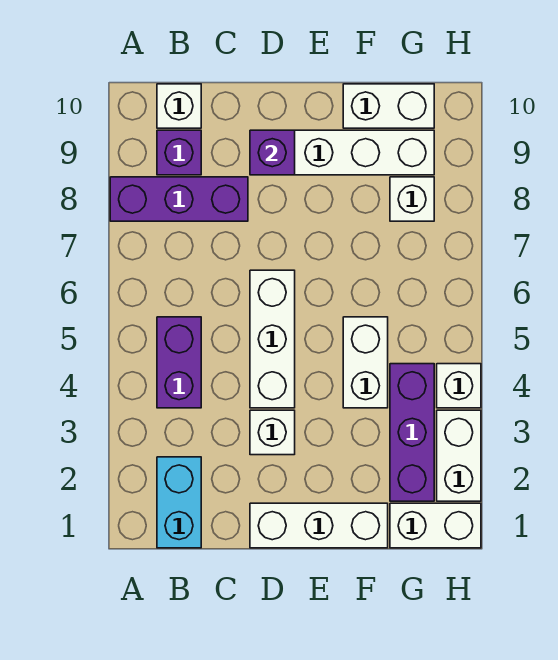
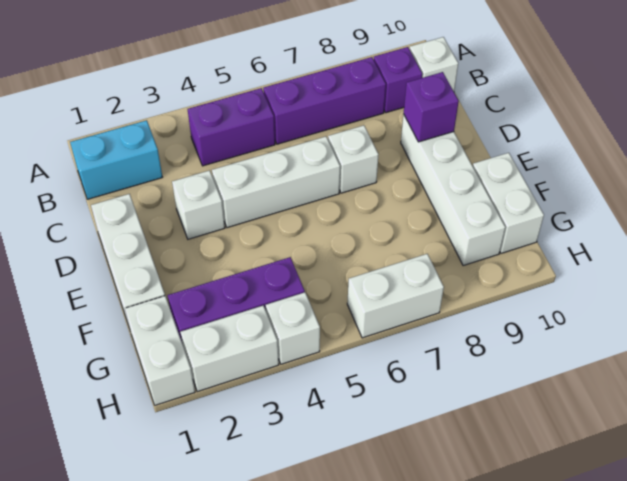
purple 1x3 brick [110,177,248,221] -> purple 1x3 brick turned to [263,57,386,144]
white 1x2 brick [343,317,388,408] -> white 1x2 brick moved to [347,254,444,338]
white 1x1 brick [390,177,434,221] -> white 1x1 brick moved to [328,125,378,193]

